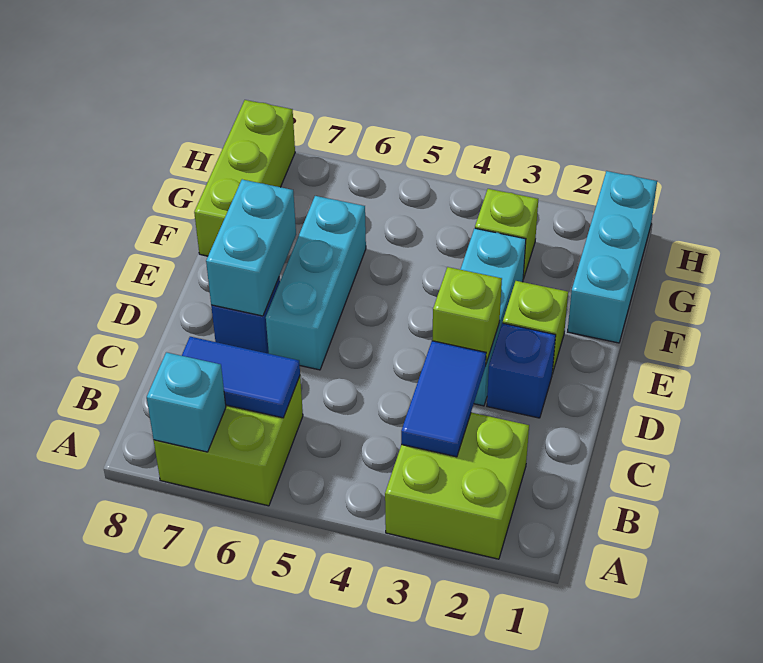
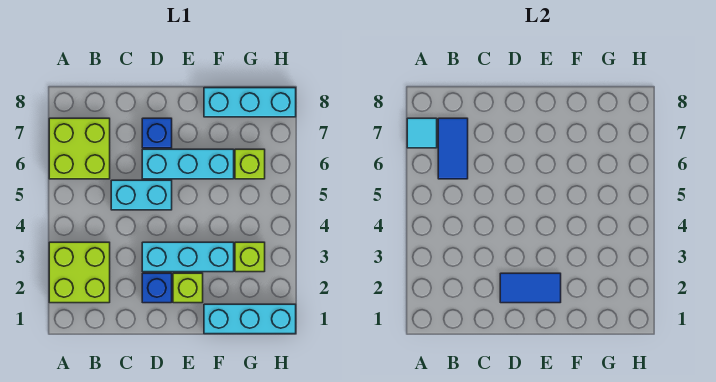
cyan 1x1 brick [147,352,226,452] -> cyan 1x1 tile [407,118,437,148]
blue 1x2 tile [401,341,486,457] -> blue 1x2 tile moved to [500,273,561,303]
lime 1x1 brick [432,267,502,363] -> lime 1x1 brick moved to [235,149,265,179]
cyan 1x2 brick [206,180,296,316] -> cyan 1x2 brick moved to [111,180,172,210]
lime 1x3 brick [194,100,295,256] -> cyan 1x3 brick [204,88,296,117]

